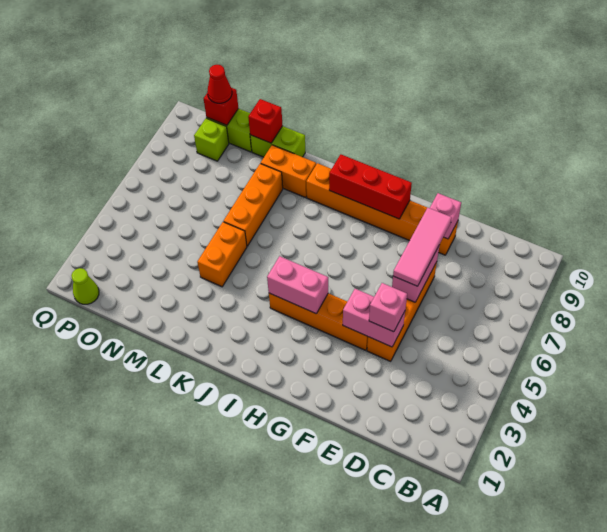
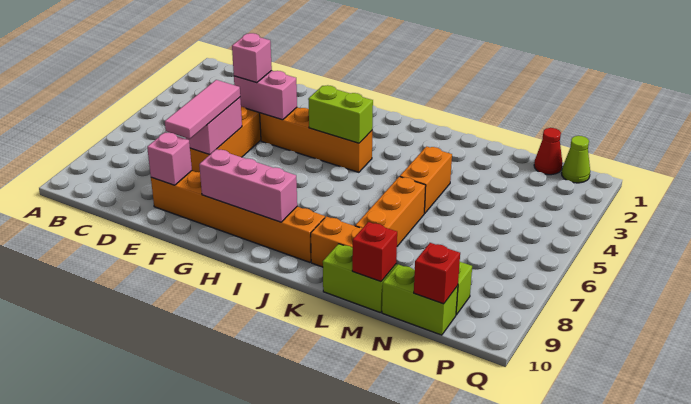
red 1x3 brick [329,154,412,219] -> pink 1x3 brick [199,149,297,222]
pink 1x2 brick [267,256,328,314] -> lime 1x2 brick [308,85,373,143]
red 1x1 cone [207,65,232,103] -> red 1x1 cone moved to [534,128,563,175]

